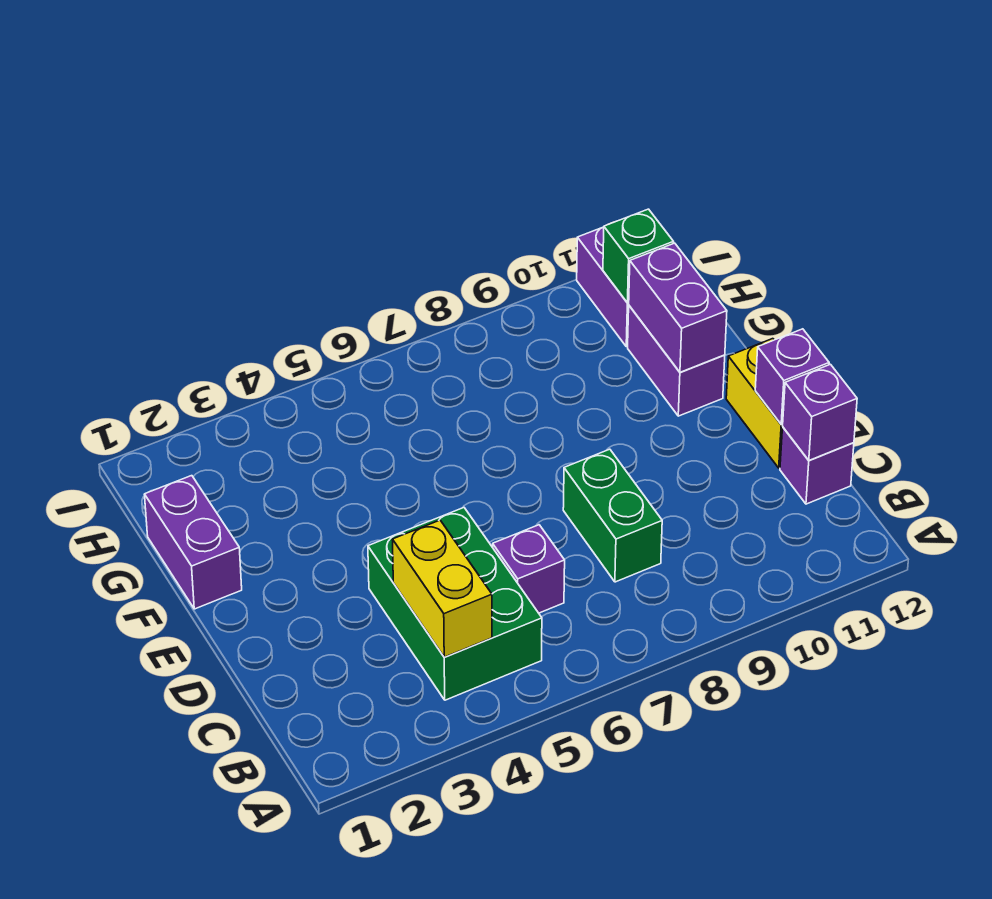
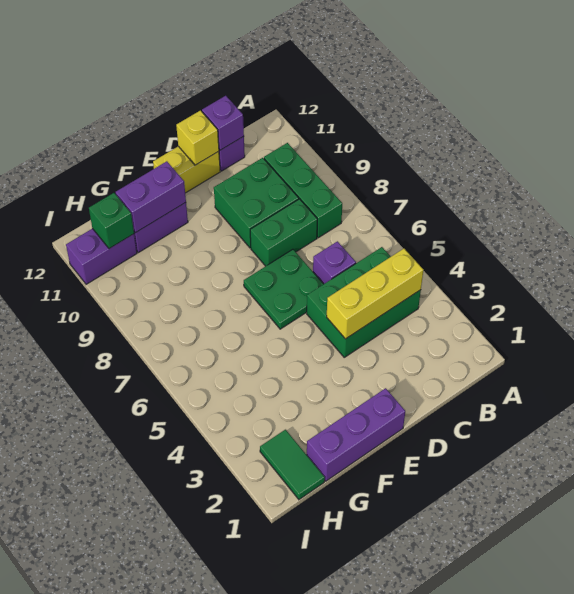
yellow 1x2 brick [392,520,492,657] -> yellow 1x3 brick [327,248,423,339]
none -> green 1x3 brick [264,143,342,238]
none -> green 2x2 brick [214,158,299,248]
none -> green 2x2 plate [244,249,323,329]
purple 1x1 brick [755,329,829,424] -> yellow 1x1 brick [176,111,219,165]
purple 1x2 brick [144,476,242,609] -> purple 1x3 brick [307,388,405,481]
none -> green 1x2 tile [260,430,325,499]

